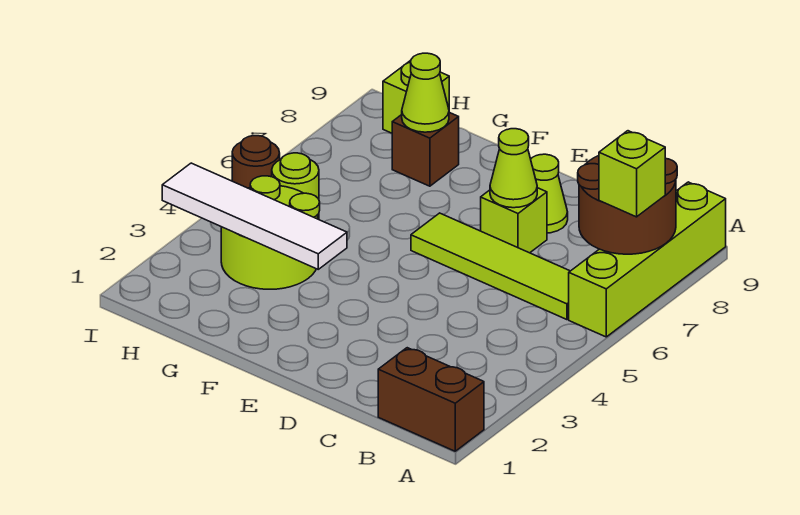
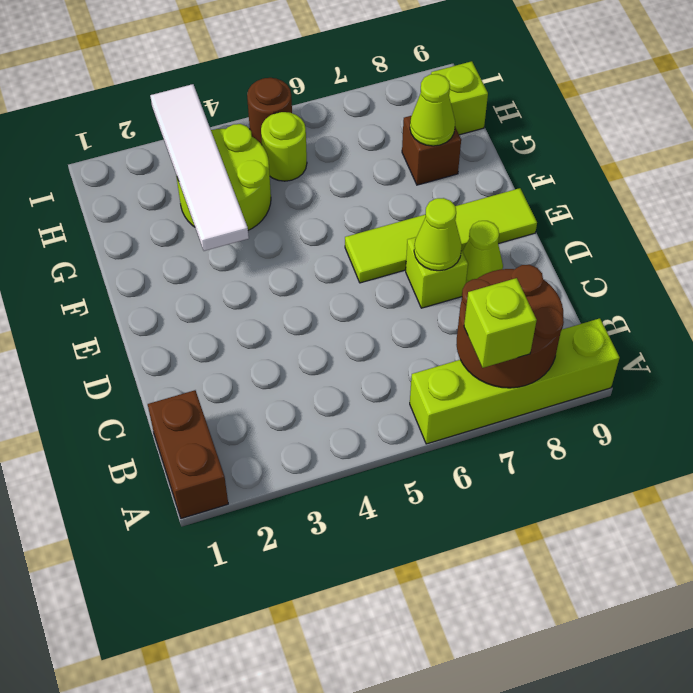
lime 1x4 tile [411,213,570,320] -> lime 1x4 tile turned to [345,188,537,283]

